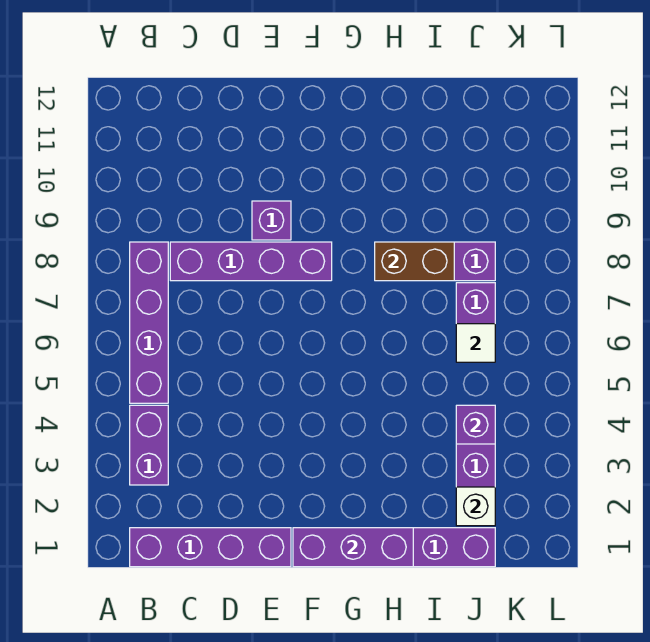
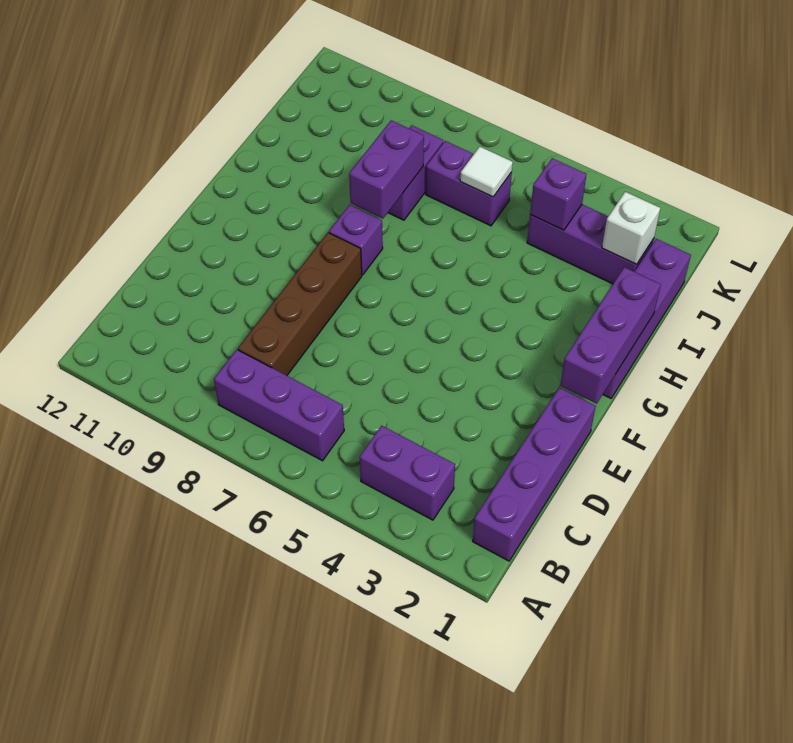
purple 1x4 brick [130,242,168,403] -> purple 1x3 brick [214,350,344,461]
purple 1x4 brick [170,242,332,281] -> brown 1x4 brick [238,233,362,376]
purple 1x1 brick [252,201,291,240] -> purple 1x1 brick moved to [329,205,383,275]
brown 1x2 brick [375,242,454,281] -> purple 1x2 brick [349,120,424,219]

